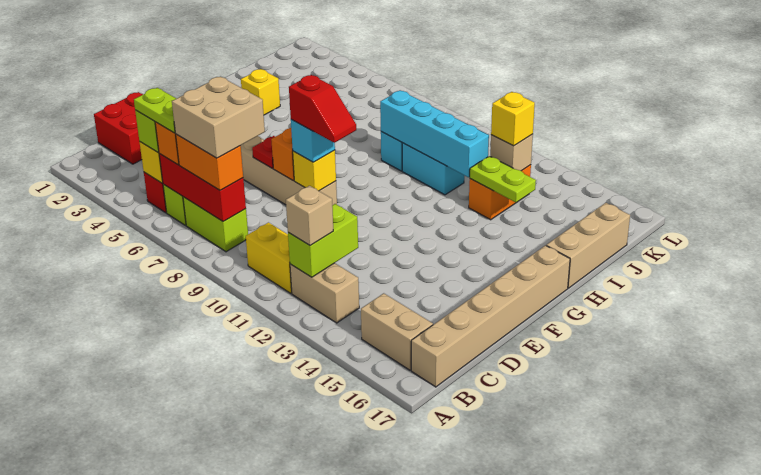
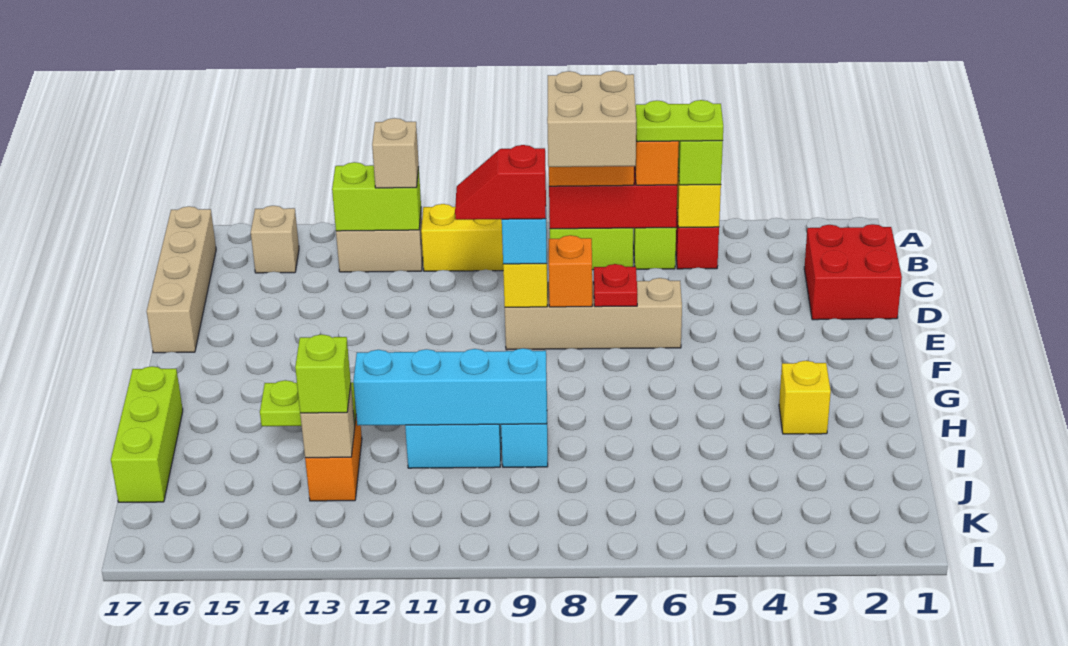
lime 1x2 brick [288,204,358,277] -> lime 1x2 brick turned to [332,162,421,231]
tan 1x2 brick [361,293,433,370] -> tan 1x1 brick [251,206,299,273]
tan 1x6 brick [411,245,570,387] -> tan 1x4 brick [147,206,216,353]
tan 1x3 brick [546,203,630,288] -> lime 1x3 brick [111,366,183,502]
yellow 1x1 brick [491,92,535,146] -> lime 1x1 brick [295,334,351,413]

